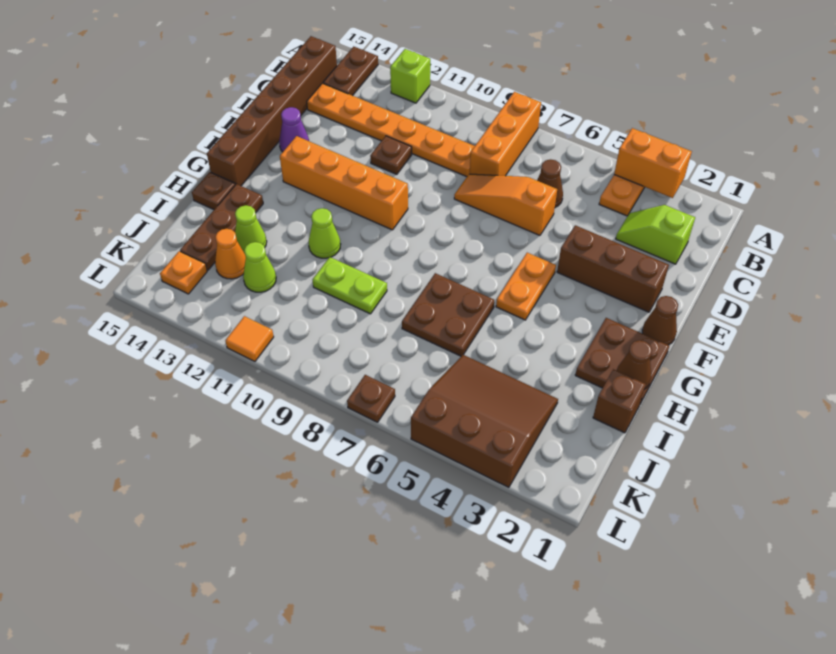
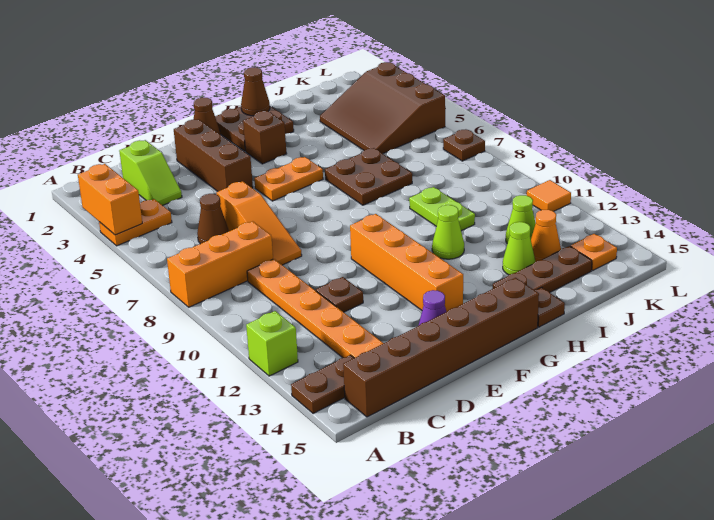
brown 1x1 brick [593,369,646,433] -> brown 1x1 brick moved to [243,111,287,164]

